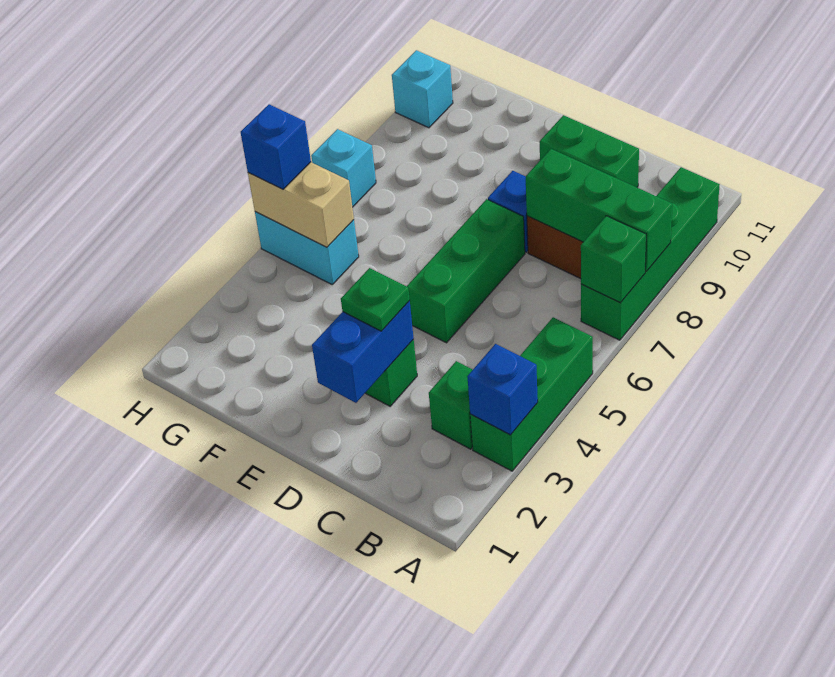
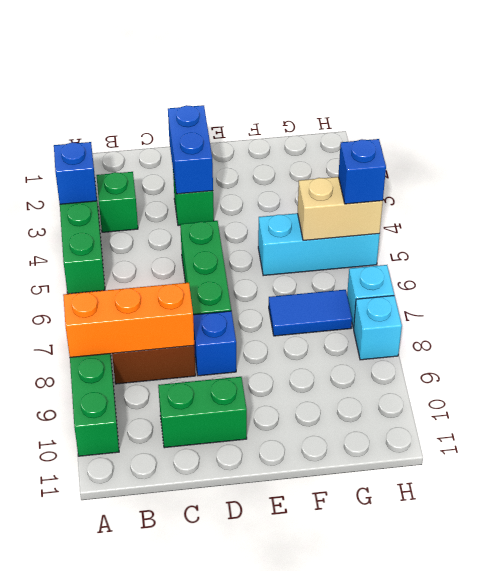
green 1x1 brick [581,216,646,303] -> none
green 1x3 brick [526,149,672,272] -> orange 1x3 brick [63,283,194,357]
green 1x1 plate [341,268,410,331] -> none
none -> blue 1x2 tile [269,290,352,336]
cyan 1x2 brick [255,212,359,284] -> cyan 1x3 brick [258,213,380,276]
cyan 1x1 brick [392,50,453,128] -> cyan 1x1 brick moved to [354,296,402,360]

